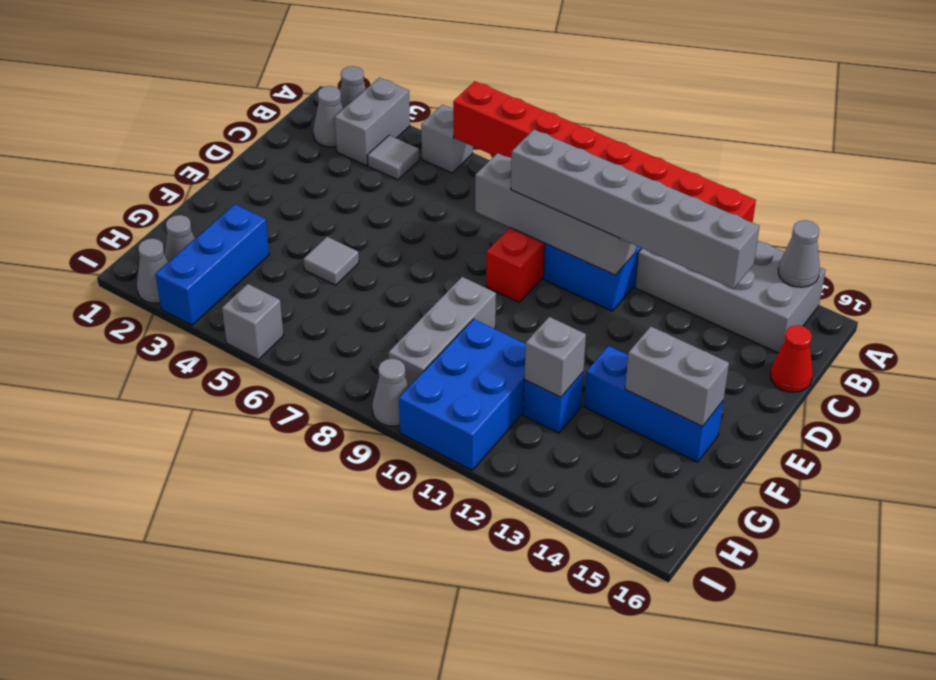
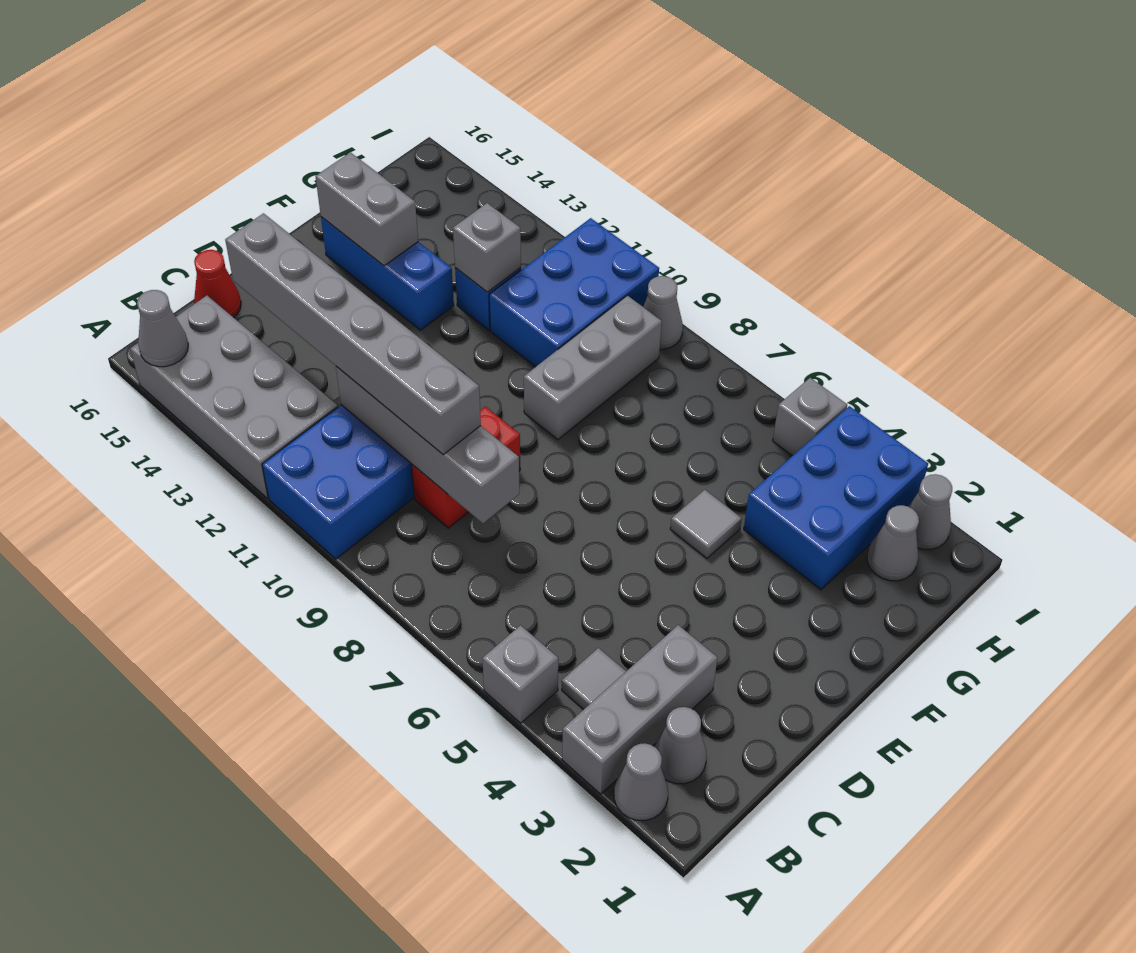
grey 1x2 brick [335,78,410,165] -> grey 1x3 brick [562,625,718,794]
red 1x8 brick [453,81,756,223] -> none
blue 1x3 brick [156,204,269,325] -> blue 2x3 brick [744,406,928,590]

